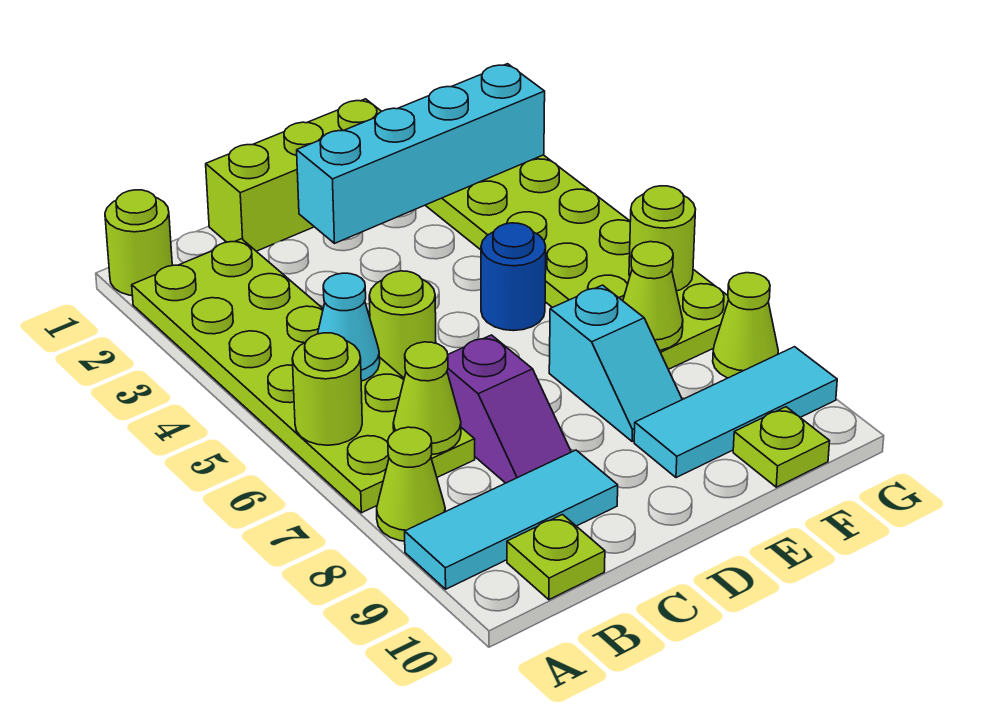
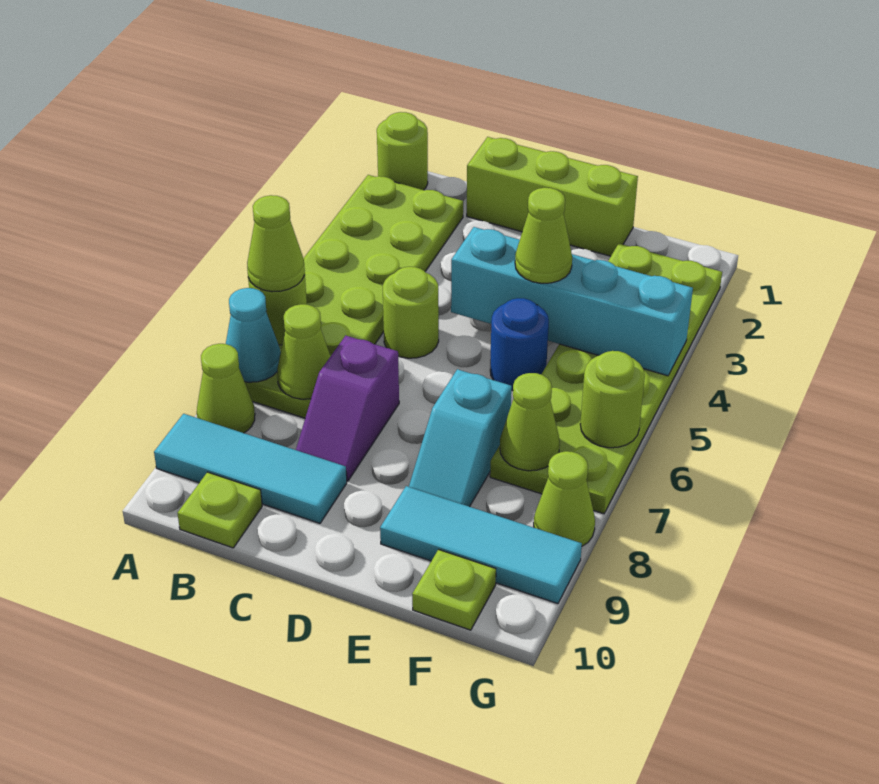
none -> lime 1x1 cone [247,195,305,292]
cyan 1x1 cone [318,273,380,381] -> cyan 1x1 cone moved to [226,288,281,382]
cyan 1x4 brick [297,64,545,243] -> cyan 1x4 brick moved to [451,227,693,376]
none -> lime 1x1 cone [515,188,572,283]

